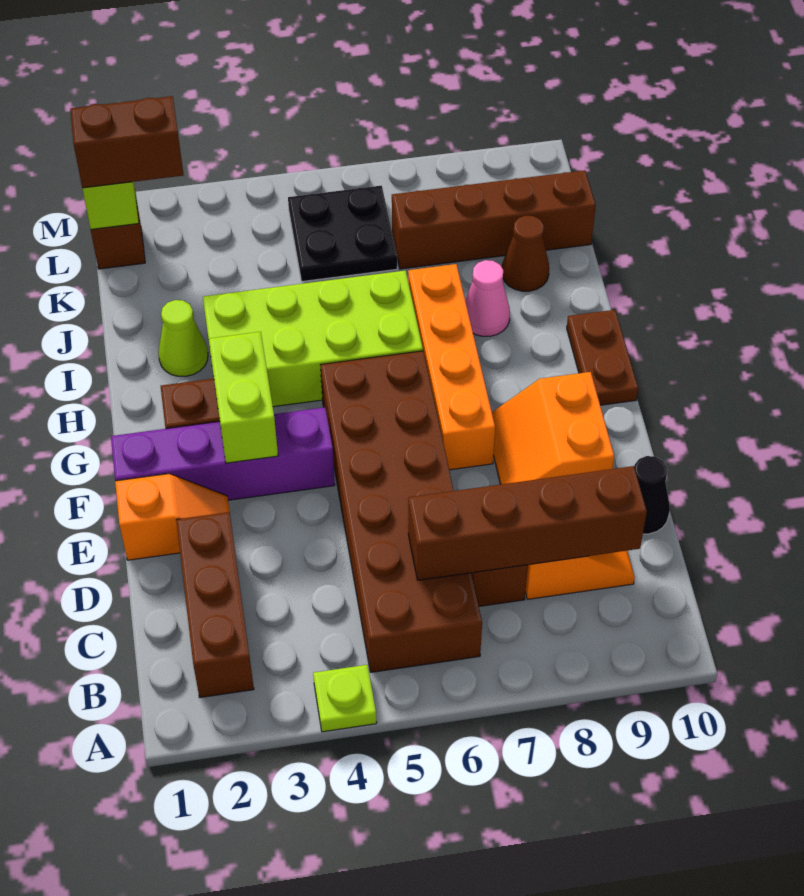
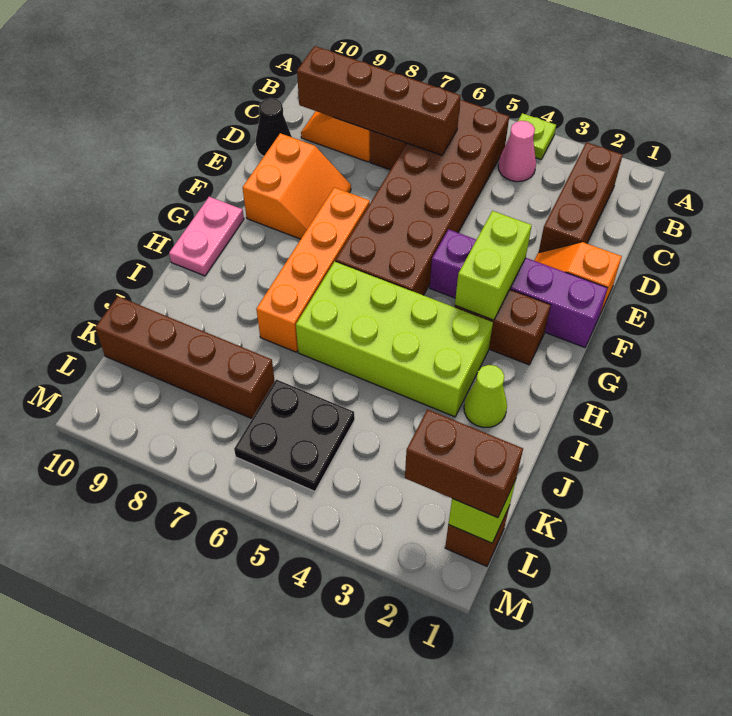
brown 1x2 plate [567,310,638,405] -> pink 1x2 plate [169,197,244,276]
pink 1x1 cone [465,260,510,336] -> pink 1x1 cone moved to [498,121,536,182]
brown 1x1 cone [502,216,549,291] -> none

